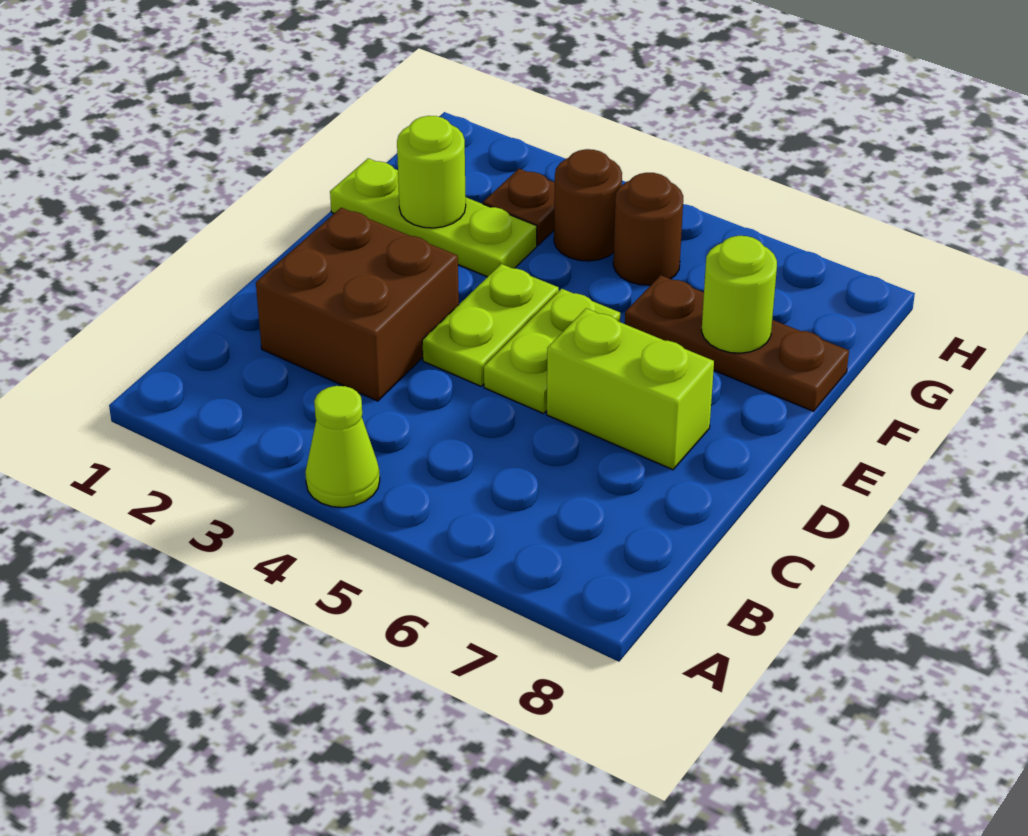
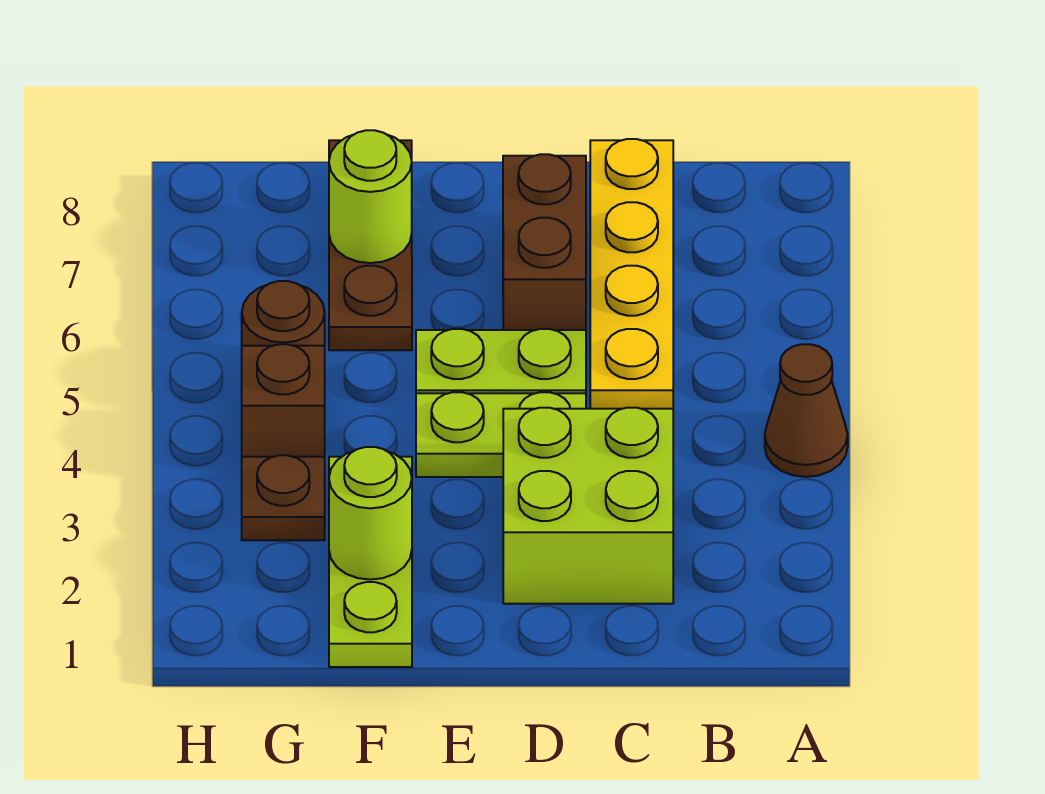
lime 1x1 cone [305,386,380,507] -> brown 1x1 cone [765,344,848,477]
brown 2x2 brick [256,208,459,401] -> lime 2x2 brick [503,408,673,604]
none -> yellow 1x4 plate [590,139,673,409]
lime 1x2 brick [547,308,714,470] -> brown 1x2 brick [503,154,586,330]
brown 1x1 round brick [554,149,622,261] -> brown 1x1 brick [242,344,325,457]

